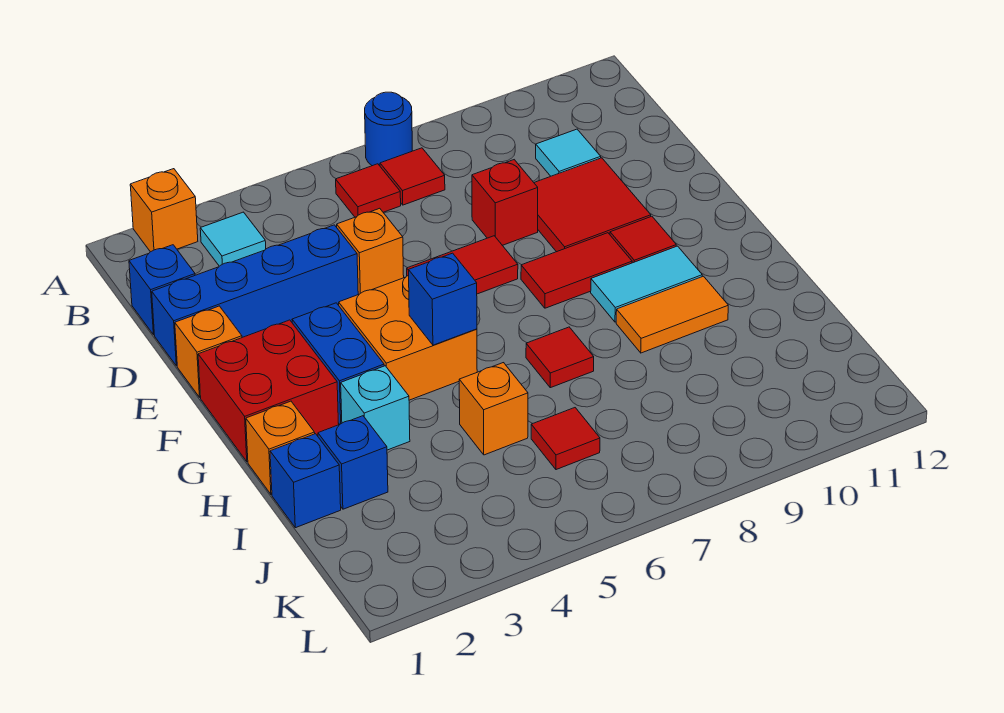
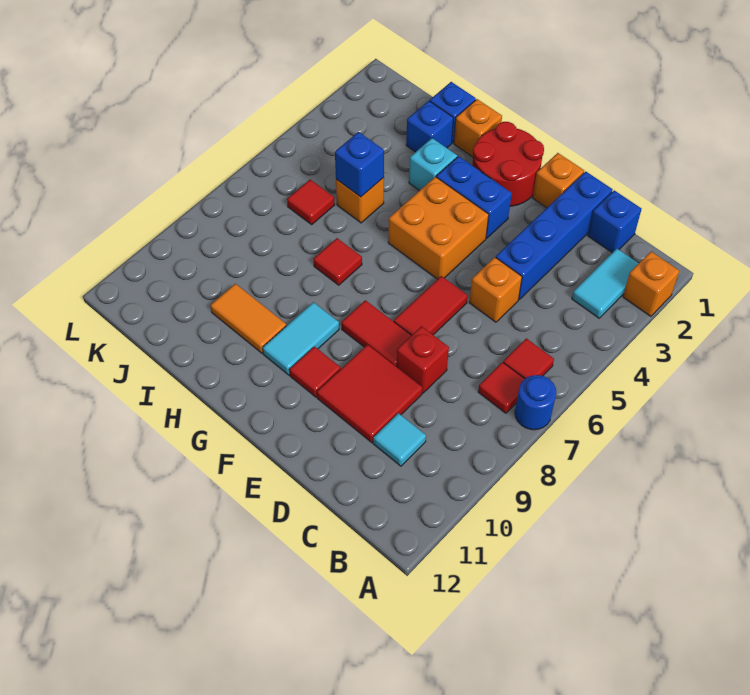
cyan 1x1 tile [200,212,266,266] -> cyan 1x2 tile [572,249,639,318]
red 2x2 brick [198,320,339,462] -> red 2x2 round brick [472,122,544,206]
red 1x2 tile [521,233,632,308] -> red 1x2 tile turned to [341,300,411,367]
blue 1x1 brick [409,253,477,345] -> blue 1x1 brick moved to [335,132,384,197]
orange 1x2 tile [616,276,728,353] -> orange 1x2 tile turned to [210,284,286,353]

